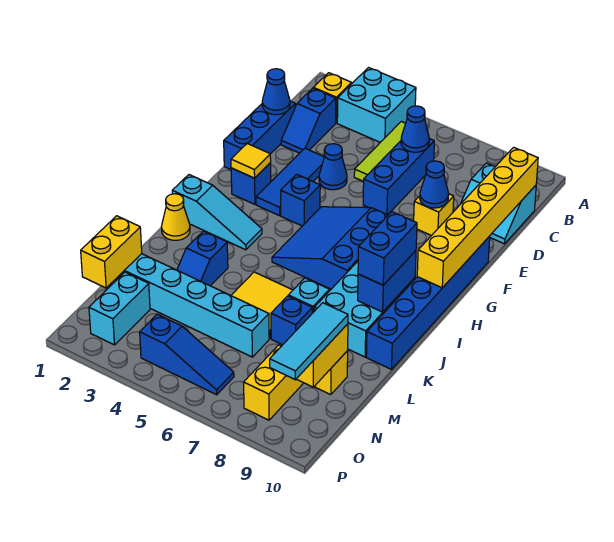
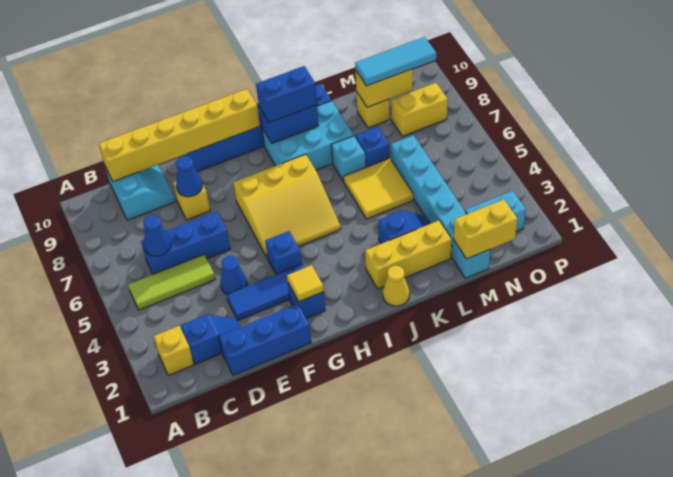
cyan 2x2 brick [337,68,416,142] -> none
blue 1x1 cone [262,69,290,115] -> none
blue 3x3 slope [272,207,388,289] -> yellow 3x3 slope [233,154,341,258]
cyan 1x3 slope [172,175,262,250] -> none
none -> yellow 1x3 brick [365,221,452,289]
blue 1x3 slope [140,314,234,395] -> none

